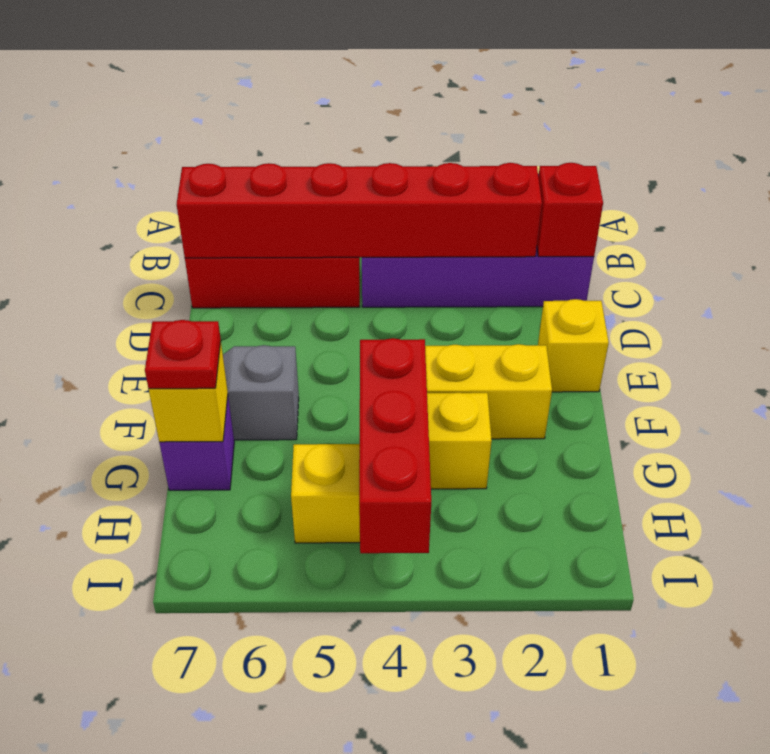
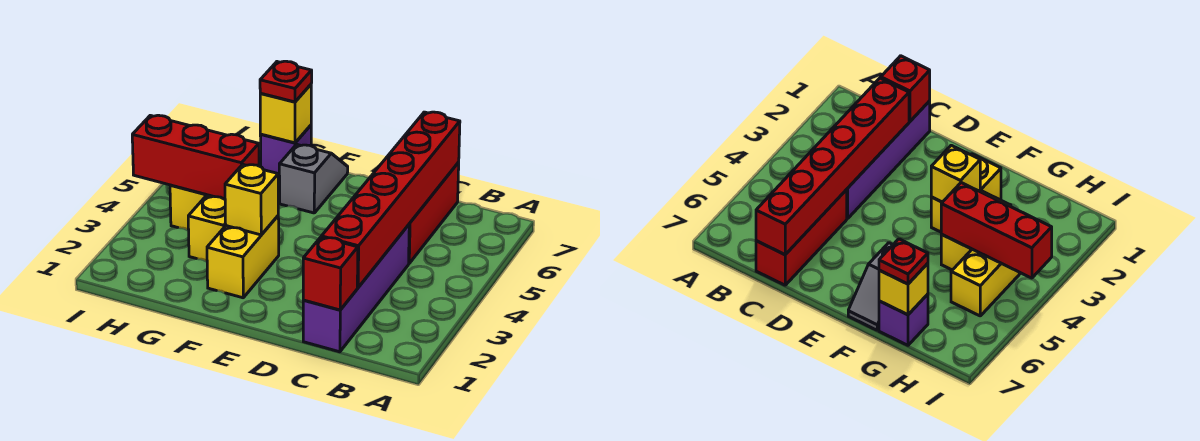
yellow 1x1 brick [538,299,609,392] -> yellow 1x1 brick moved to [225,164,278,235]

